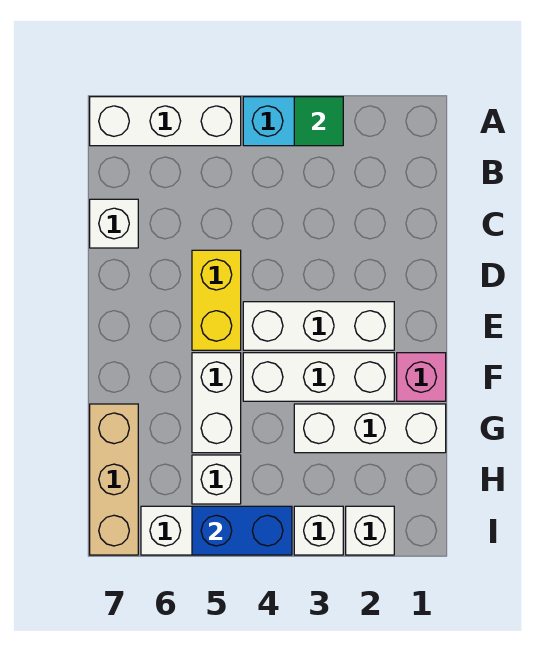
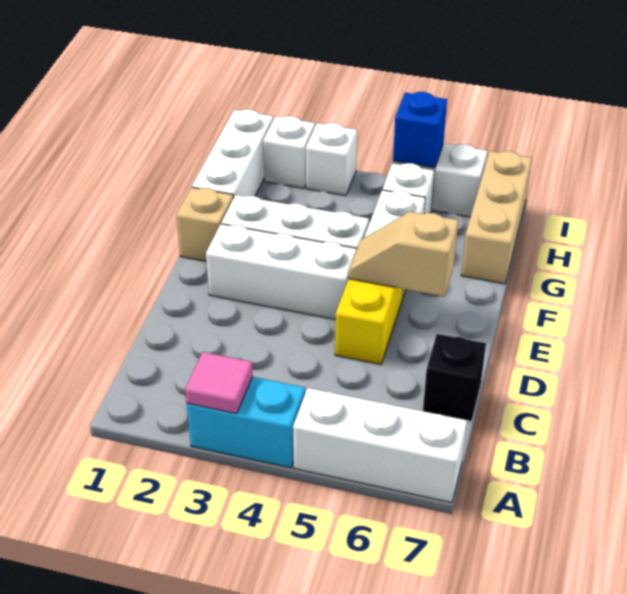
green 1x1 tile [294,97,343,146] -> pink 1x1 tile [185,352,253,414]
white 1x1 brick [90,199,138,248] -> black 1x1 brick [423,334,486,421]
none -> tan 1x2 slope [348,212,458,296]
pink 1x1 brick [397,353,446,401] -> tan 1x1 brick [176,187,233,261]
white 1x3 brick [294,404,446,453] -> white 1x3 brick turned to [192,110,273,198]
blue 1x2 brick [192,506,292,555] -> blue 1x1 brick [393,92,447,168]

